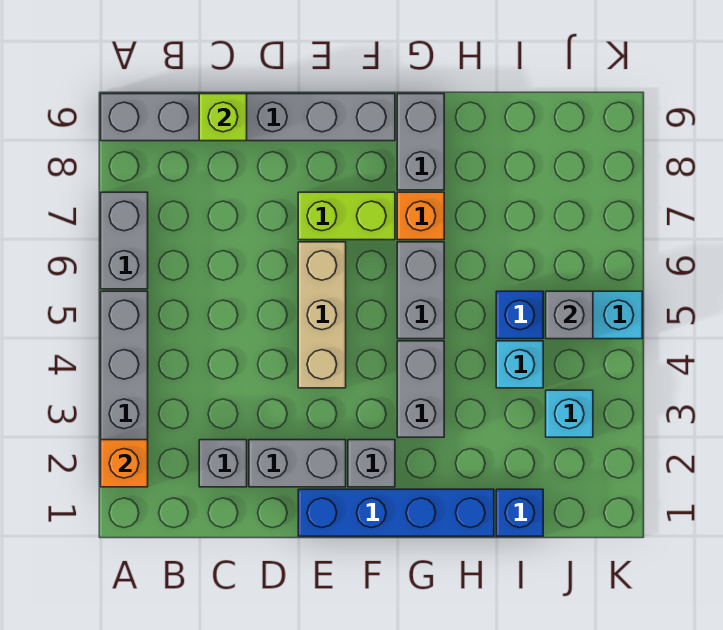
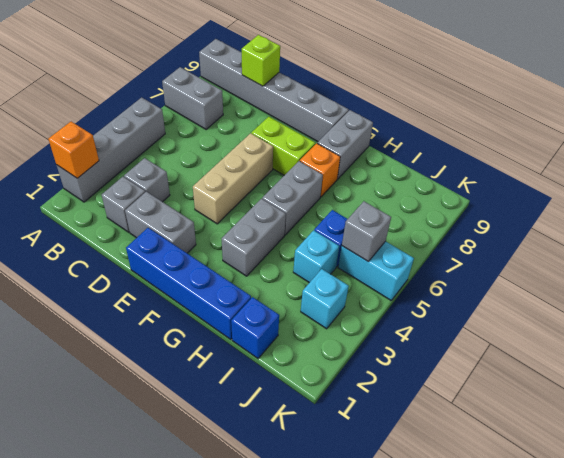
grey 1x2 brick [101,192,148,289] -> grey 1x2 brick turned to [162,67,223,129]
grey 1x1 brick [348,440,395,487] -> grey 1x1 brick moved to [124,158,170,202]

